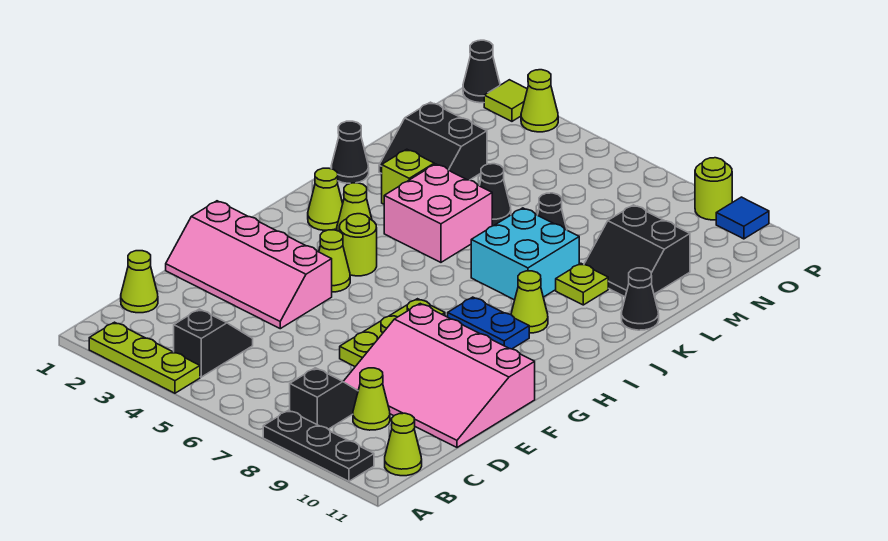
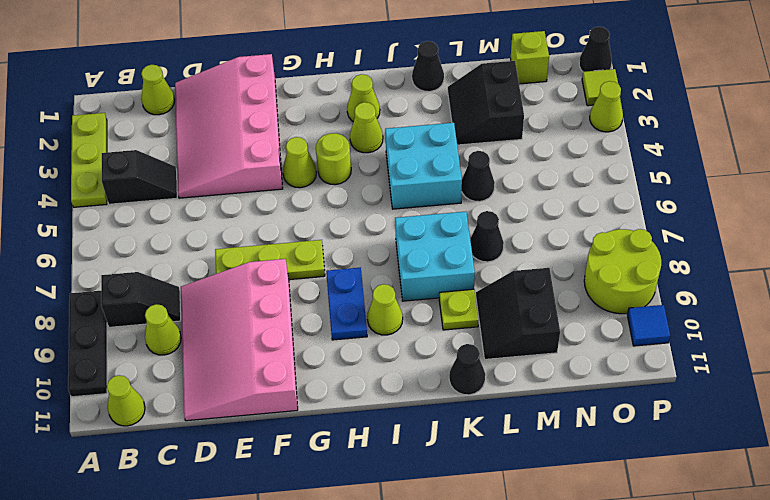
pink 2x4 slope [166,201,332,329] -> pink 3x4 slope [175,54,283,198]
pink 2x2 brick [384,164,492,262] -> cyan 2x2 brick [385,123,462,209]
lime 1x1 brick [382,149,434,204] -> lime 1x1 brick moved to [511,31,549,84]
lime 1x1 round brick [695,158,732,220] -> lime 2x2 round brick [584,229,661,314]

